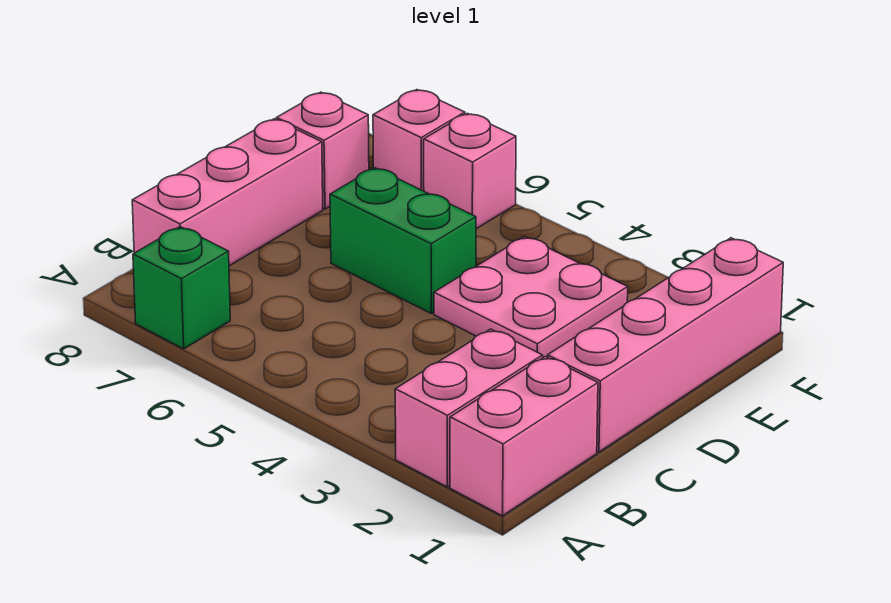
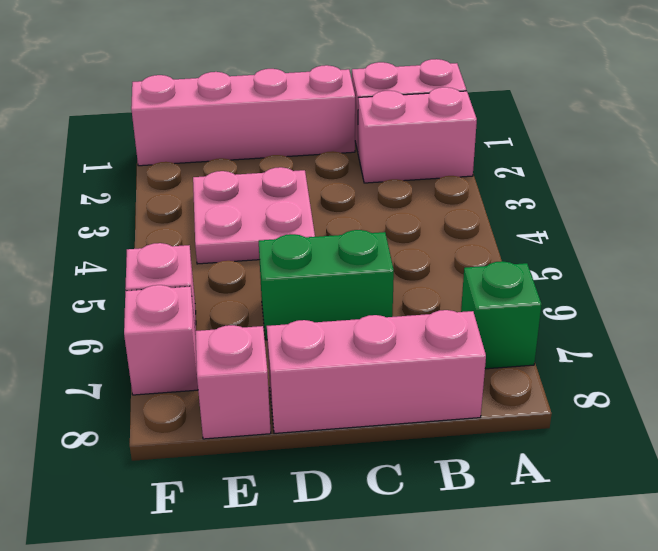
green 1x2 brick [330,168,476,313] -> green 1x2 brick turned to [259,230,394,340]

